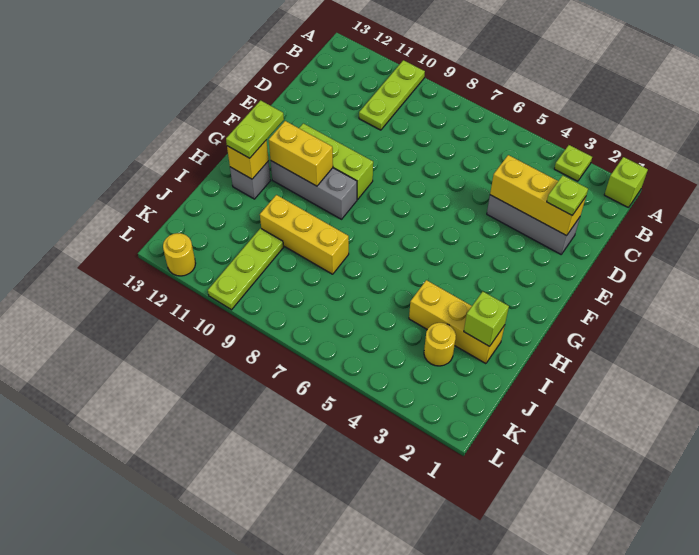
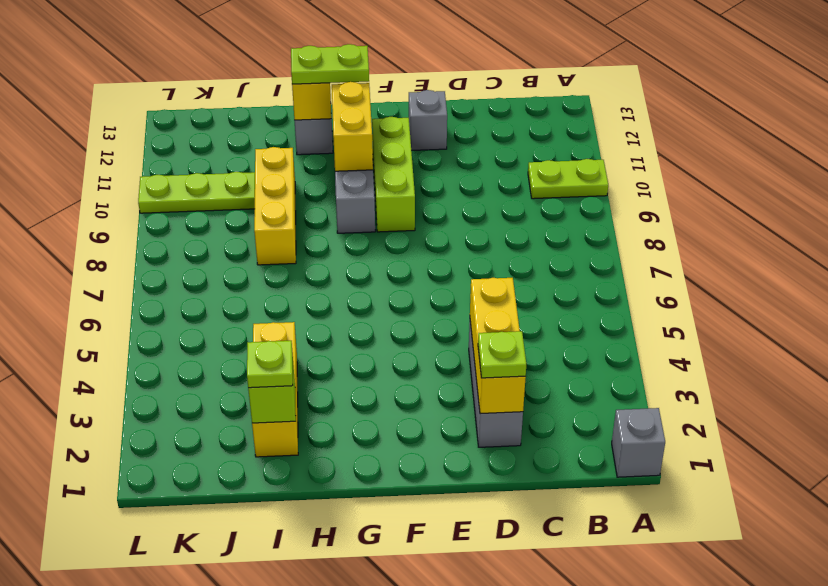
lime 1x1 brick [604,157,648,208] -> grey 1x1 brick [612,408,665,477]
lime 1x1 plate [554,145,592,181] -> lime 1x1 plate moved to [247,341,293,388]
lime 1x3 plate [359,60,425,130] -> lime 1x2 plate [528,159,608,199]
none -> grey 1x1 brick [409,90,447,150]
yellow 1x1 round brick [424,323,456,366] -> none
yellow 1x1 round brick [163,233,196,276] -> none

